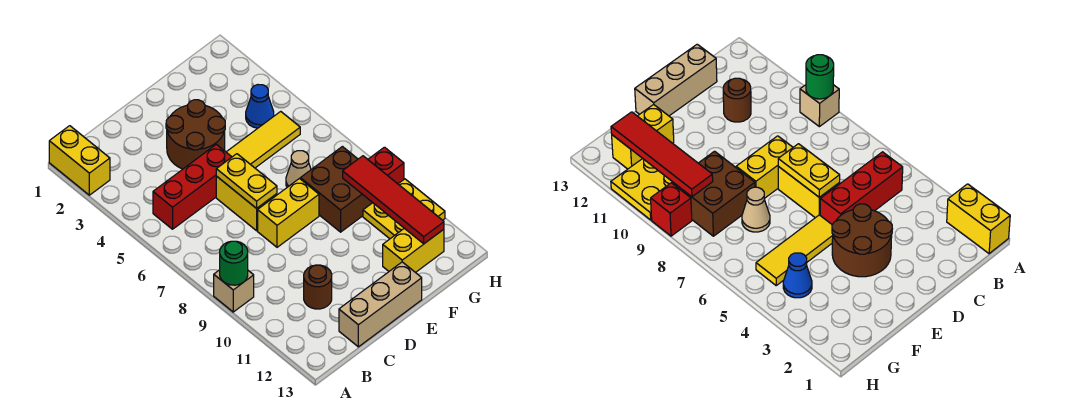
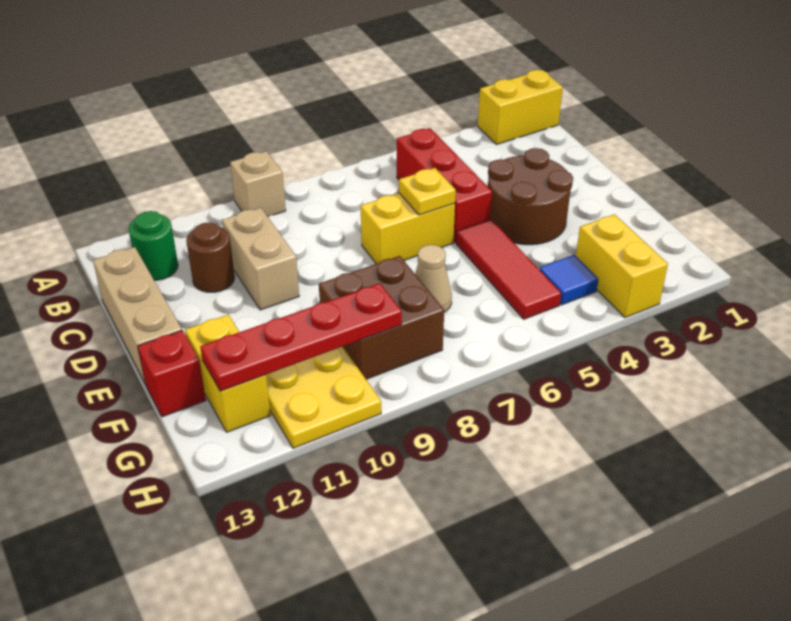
green 1x1 round brick [220,241,248,285] -> green 1x1 round brick moved to [129,211,178,280]
none -> tan 1x2 brick [222,208,299,310]
yellow 1x2 plate [216,154,277,208] -> yellow 1x1 plate [399,168,456,215]
yellow 1x2 brick [258,179,319,247] -> yellow 1x2 brick moved to [576,214,668,318]
yellow 1x3 tile [226,111,300,168] -> red 1x3 tile [456,220,561,319]
blue 1x1 cone [246,85,274,128] -> blue 1x1 tile [539,255,598,305]
red 1x4 tile [343,156,444,244] -> red 1x4 plate [200,283,402,391]
red 1x1 brick [368,147,404,184] -> red 1x1 brick moved to [138,330,206,417]

